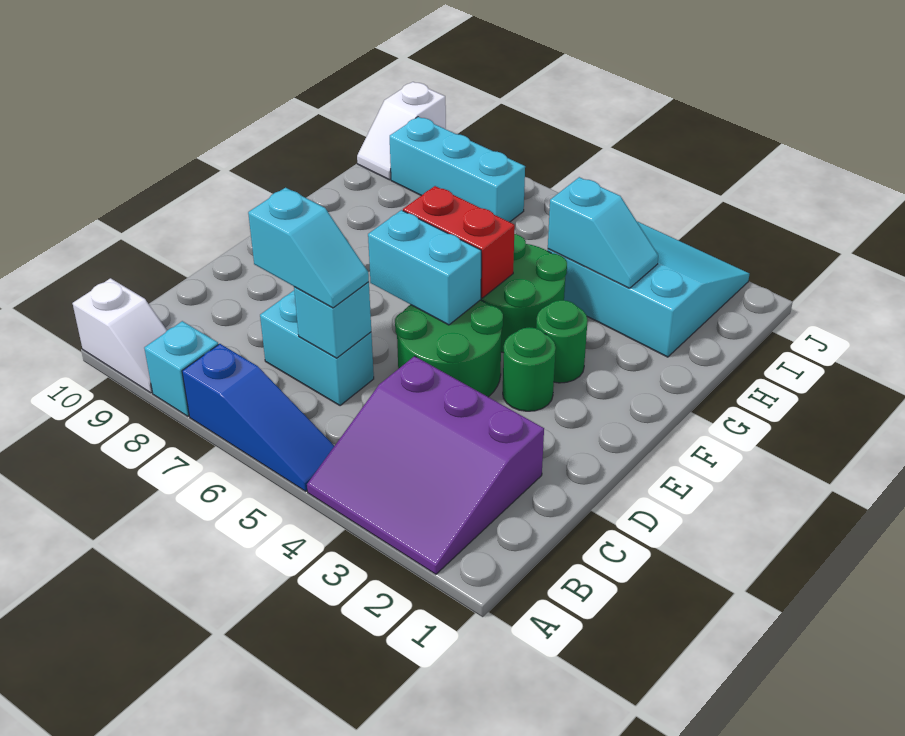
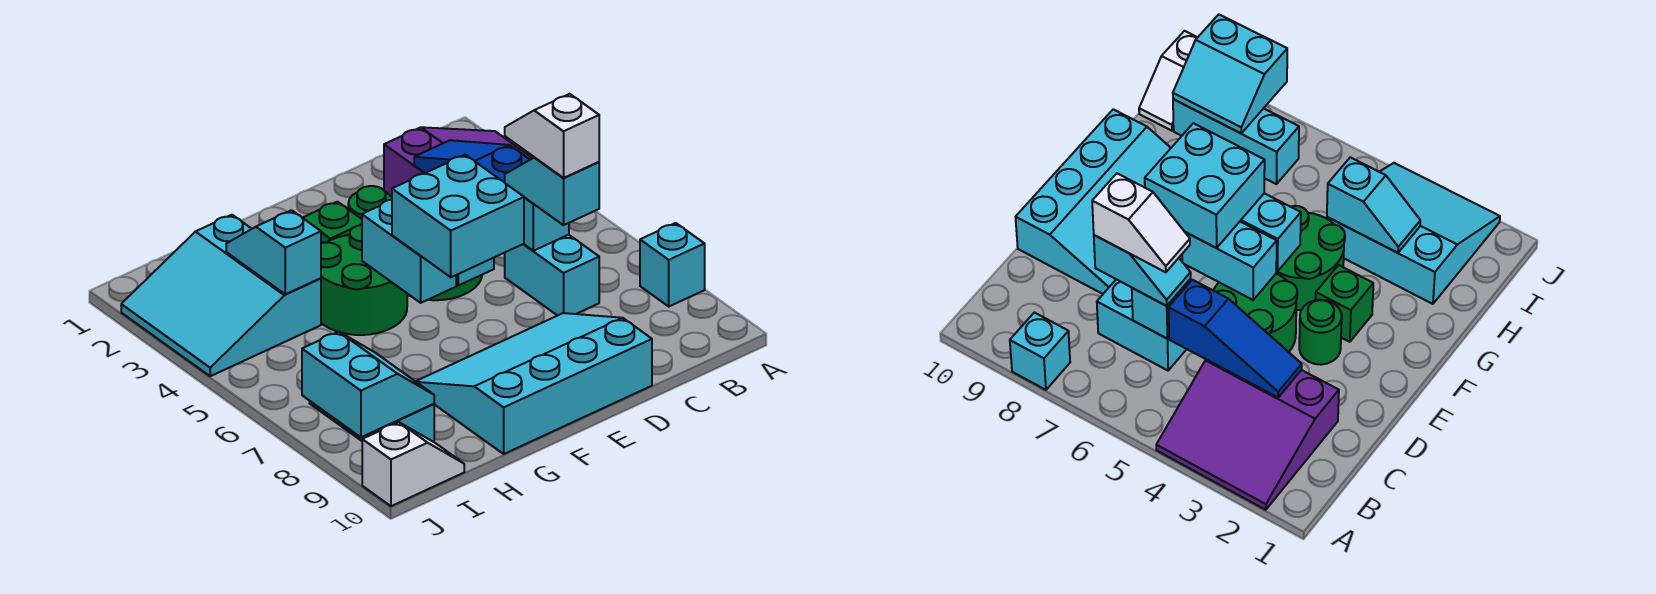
blue 1x3 slope [182,344,334,491] -> blue 1x3 slope moved to [414,140,530,183]
white 1x2 slope [72,278,167,393] -> white 1x2 slope moved to [505,94,599,178]
none -> cyan 3x4 slope [416,313,652,454]
none -> cyan 2x2 brick [392,155,524,277]
green 1x1 round brick [536,300,588,383] -> green 1x1 brick [303,202,362,243]
red 1x2 brick [403,186,515,298] -> cyan 1x2 brick [362,200,456,303]
none -> cyan 2x2 slope [302,332,434,437]

